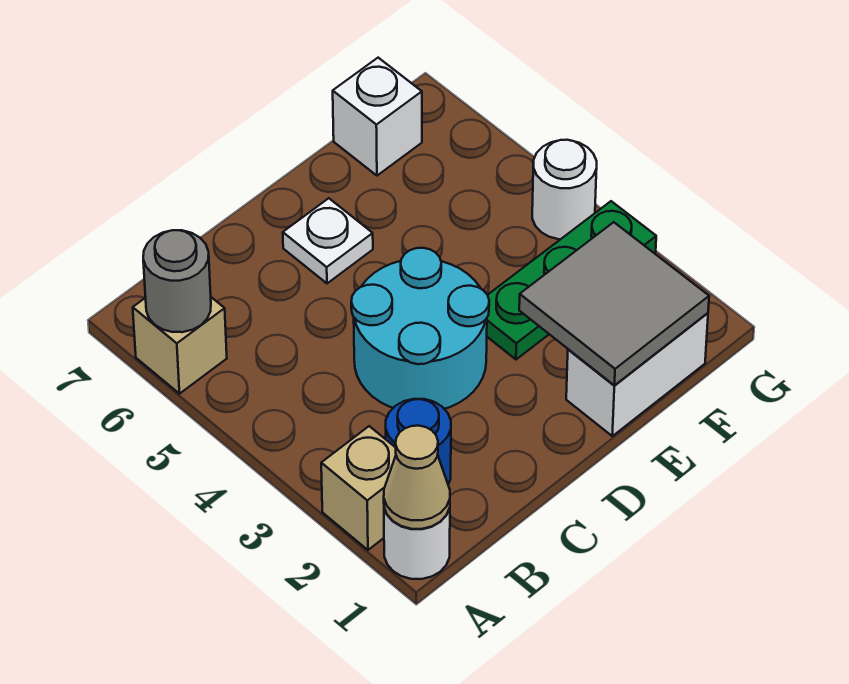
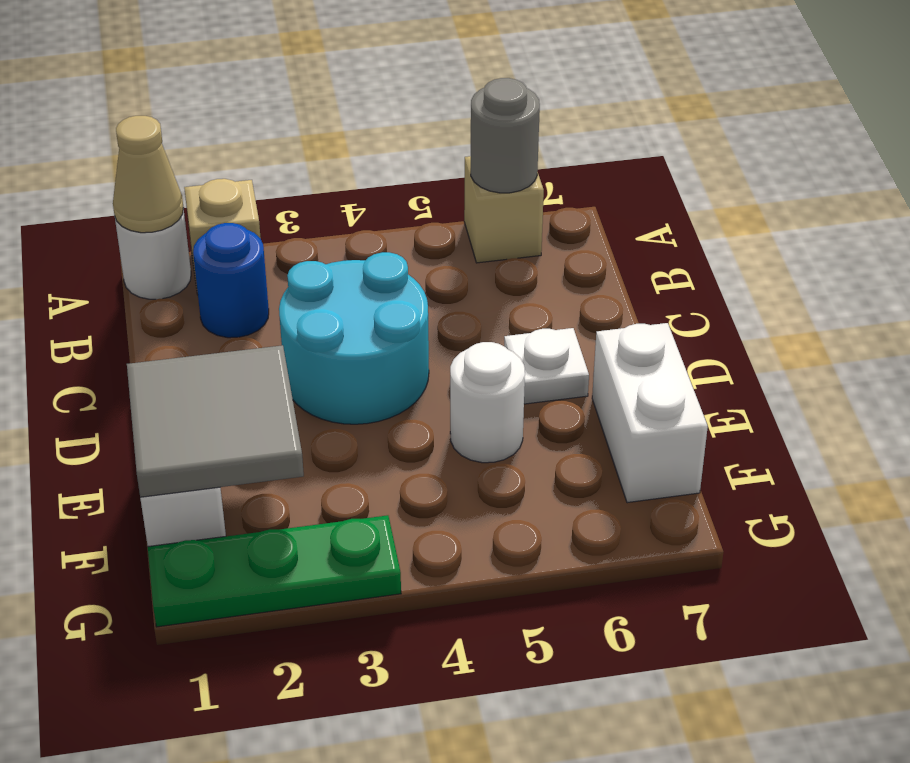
green 1x3 plate [487,201,656,359] -> green 1x3 plate turned to [148,515,401,627]
white 1x1 brick [333,58,422,176] -> white 1x2 brick [592,323,708,503]
white 1x1 round brick [532,140,597,239] -> white 1x1 round brick moved to [450,342,525,463]

